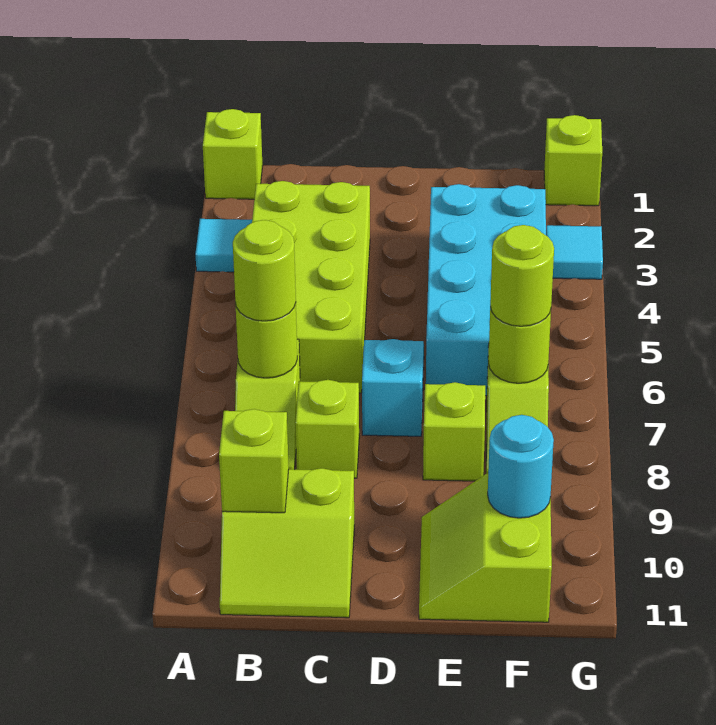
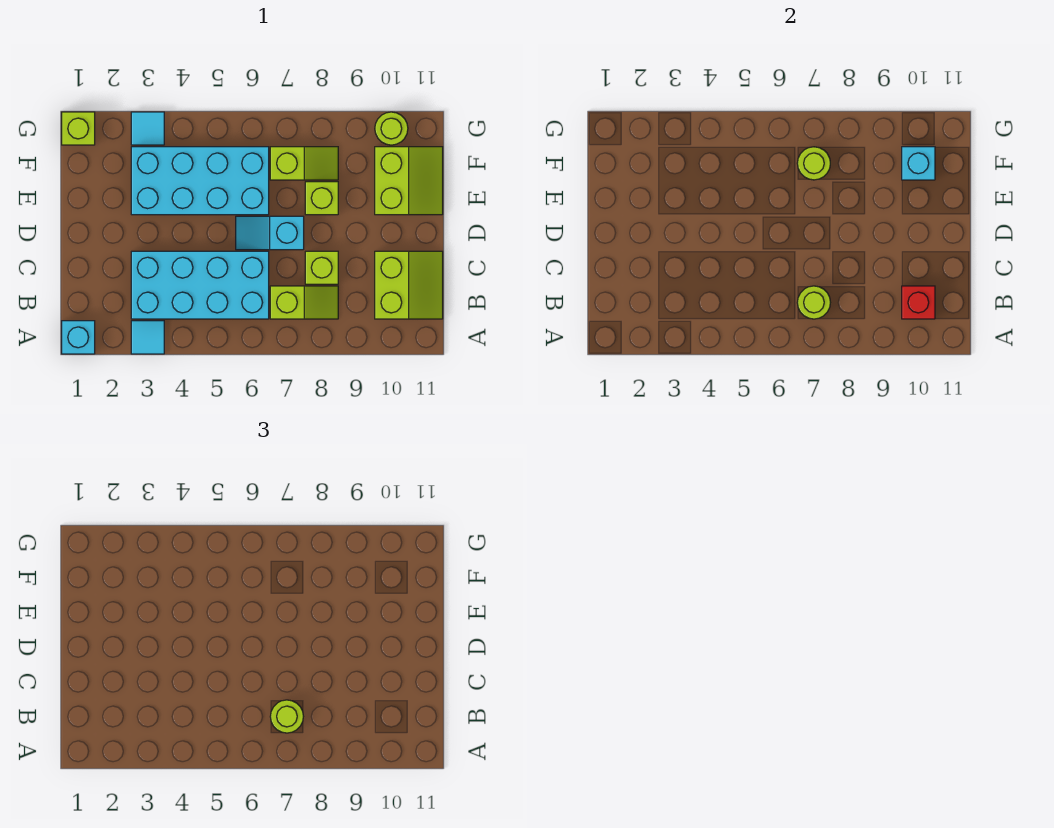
lime 1x1 brick [203,109,263,199] -> cyan 1x1 brick [62,321,95,354]
lime 2x4 brick [252,181,370,393] -> cyan 2x4 brick [131,251,269,319]
lime 1x1 brick [219,409,289,513] -> red 1x1 brick [902,286,935,319]
lime 2x2 slope [419,474,552,622] -> lime 2x2 slope turned to [375,147,443,215]
lime 1x1 round brick [490,225,554,326] -> lime 1x1 round brick moved to [375,112,408,145]
cyan 1x1 round brick [488,415,554,518] -> cyan 1x1 brick [902,147,935,180]

